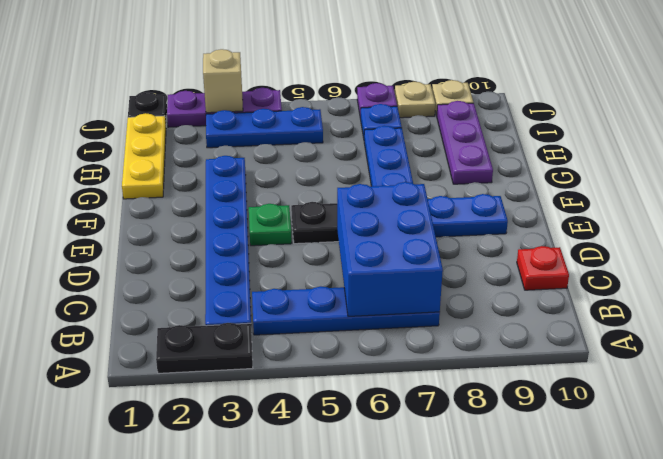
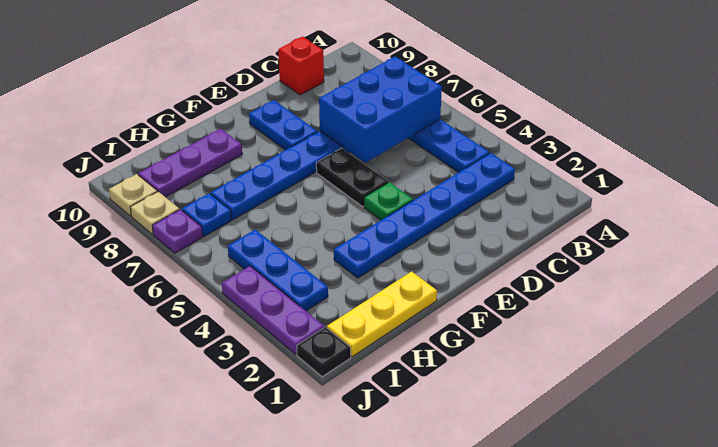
black 1x2 plate [156,323,253,373] -> none
red 1x1 plate [517,246,569,290] -> red 1x1 brick [278,37,324,95]
tan 1x1 brick [203,49,243,113] -> none

